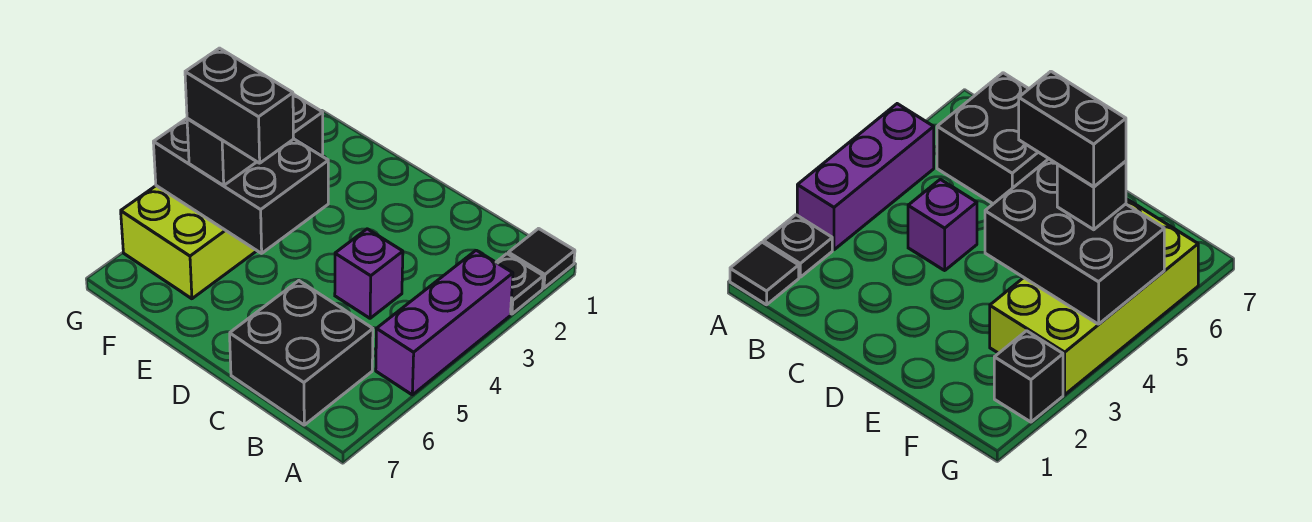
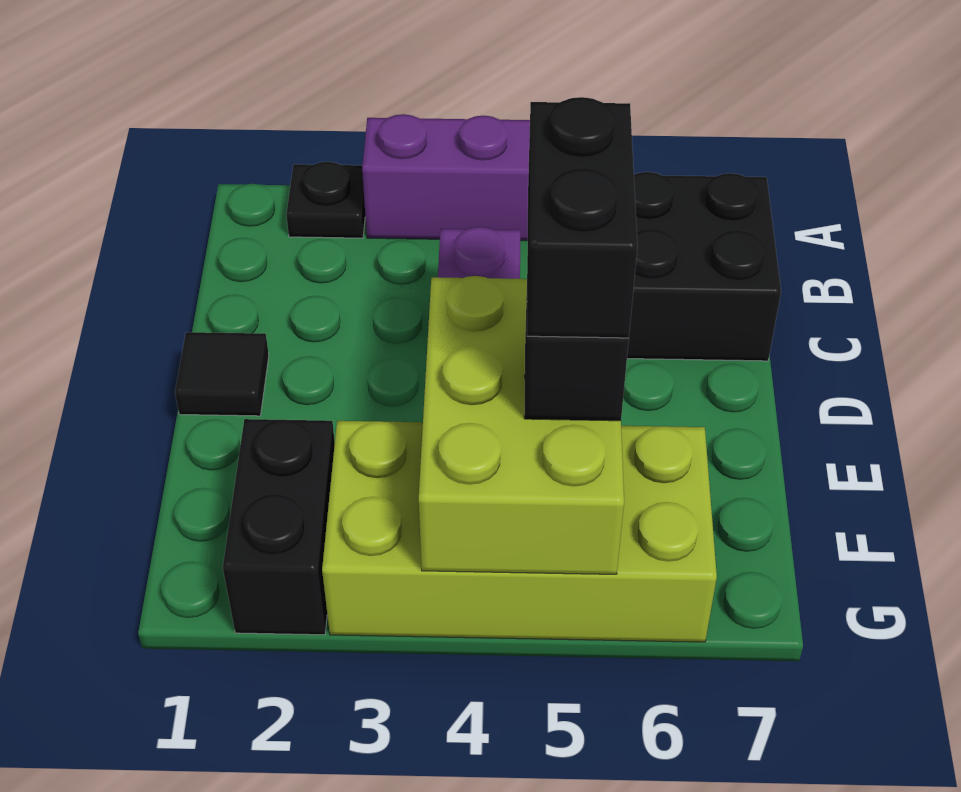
black 1x1 tile [508,229,575,288] -> black 1x1 tile moved to [175,332,269,416]
black 2x3 brick [153,119,328,253] -> lime 2x3 brick [419,276,624,574]
black 1x1 brick [293,94,323,155] -> black 1x2 brick [223,419,335,635]

